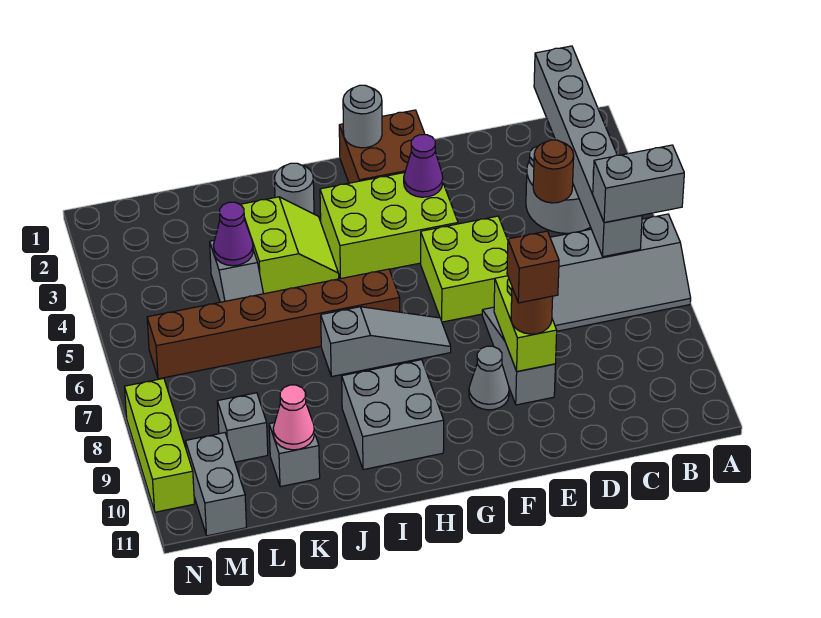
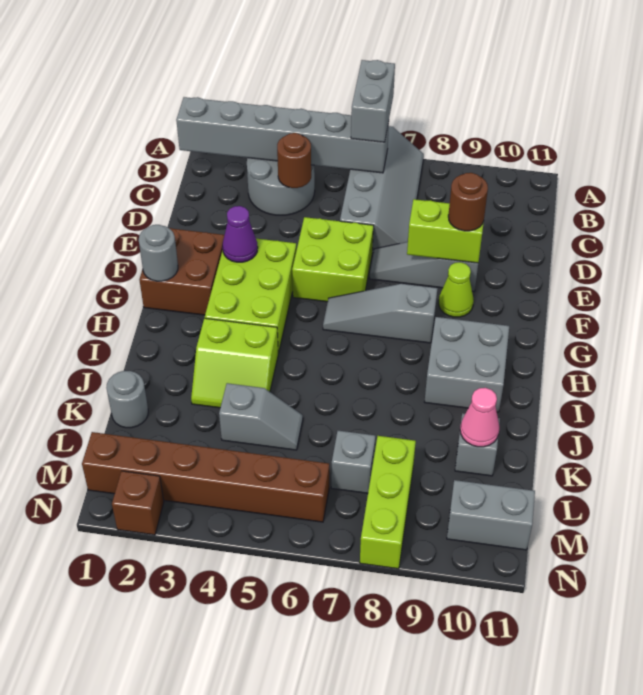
brown 1x1 brick [507,231,559,303] -> brown 1x1 brick moved to [112,471,164,535]
grey 1x1 cone [469,346,509,410] -> lime 1x1 cone [439,262,474,317]
grey 1x3 slope [321,307,451,377] -> grey 1x3 slope turned to [323,284,438,343]
brown 1x6 brick [147,269,400,379] -> brown 1x6 brick turned to [82,432,329,522]
grey 1x1 round brick [274,163,314,214] -> grey 1x1 round brick moved to [106,371,148,428]
lime 2x2 slope [241,197,339,294] -> lime 2x2 slope turned to [191,318,278,408]
purple 1x1 cone [213,202,253,266] -> none
grey 1x1 brick [217,393,268,462] -> grey 1x1 brick moved to [331,431,375,493]
lime 1x3 brick [125,378,195,512] -> lime 1x3 brick turned to [360,436,416,569]

